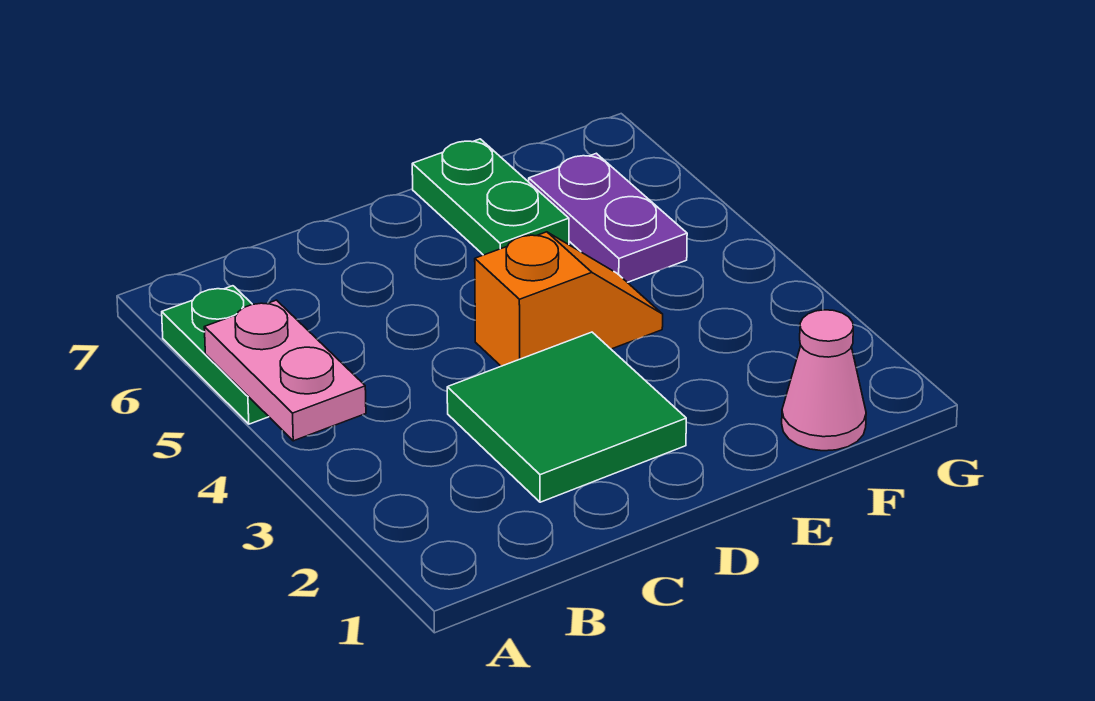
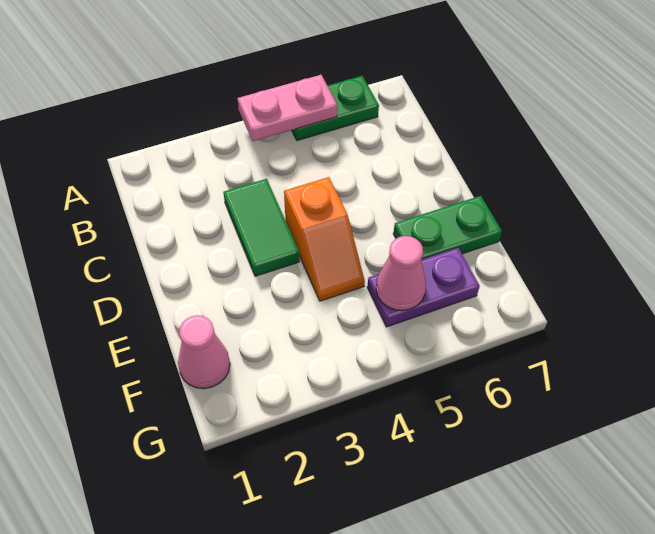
green 2x2 tile [447,332,686,502] -> green 1x2 tile [223,179,300,276]
none -> pink 1x1 cone [376,236,426,311]

